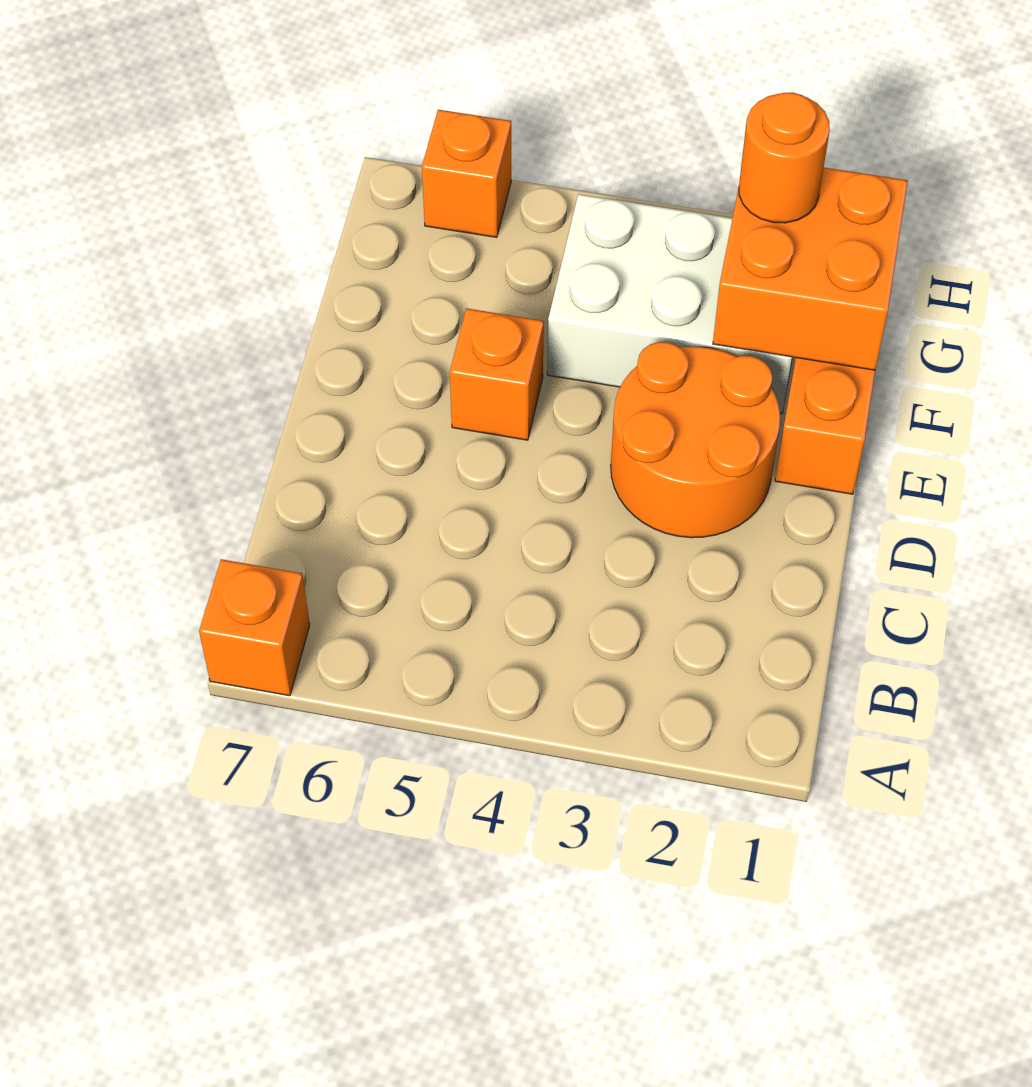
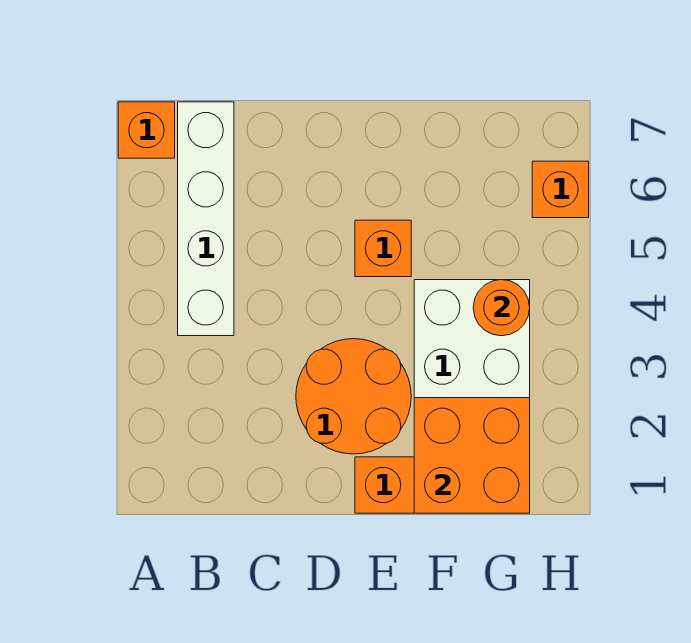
none -> white 1x4 brick [178,102,234,336]
orange 1x1 round brick [739,93,830,223] -> orange 1x1 round brick moved to [473,280,530,336]

